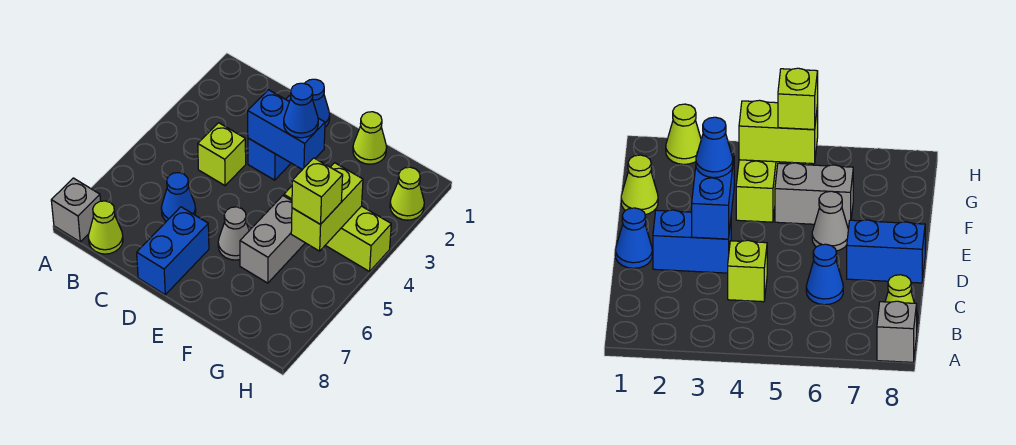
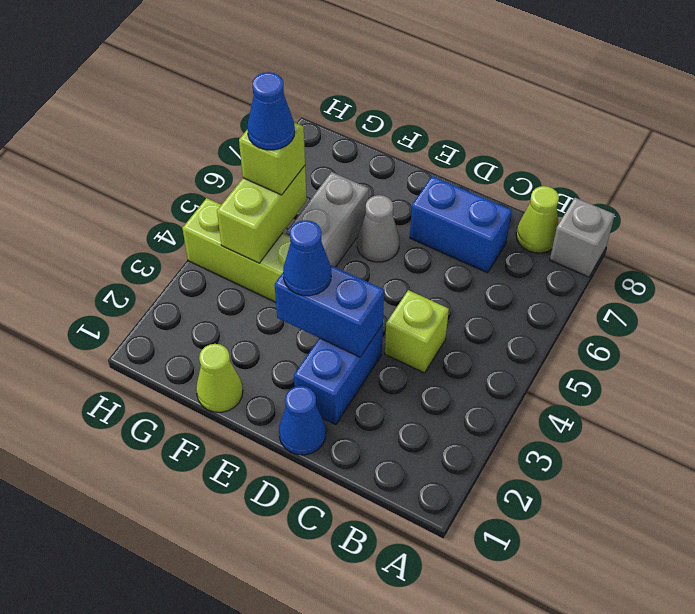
blue 1x1 cone [161,173,196,221] -> blue 1x1 cone moved to [247,72,295,150]
blue 1x2 brick [137,207,209,295] -> blue 1x2 brick turned to [410,176,512,273]
lime 1x1 cone [390,167,424,220] -> none

